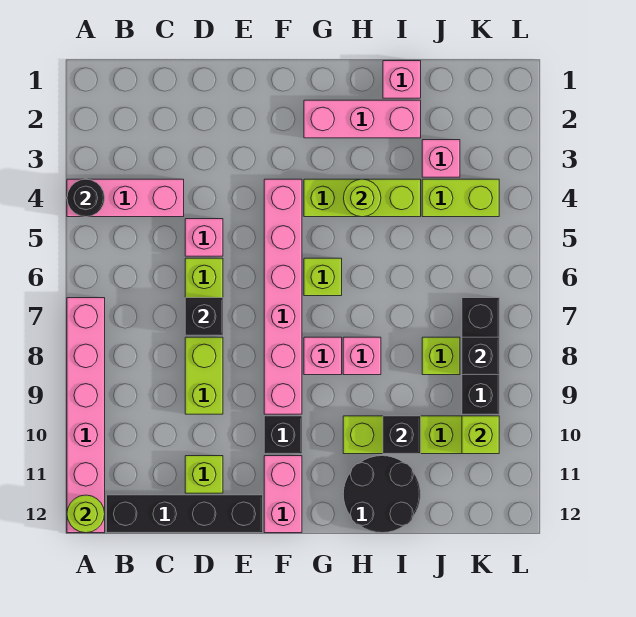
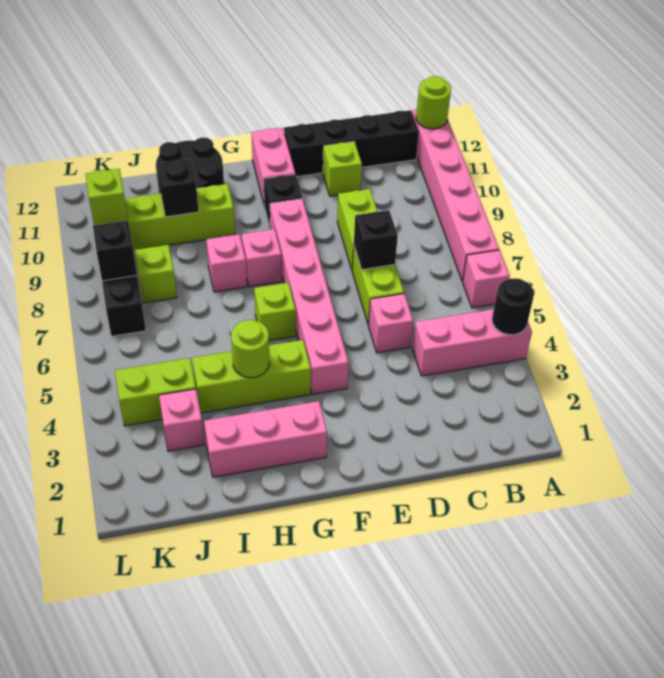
pink 1x1 brick [383,61,421,98] -> pink 1x1 brick moved to [463,250,510,308]

